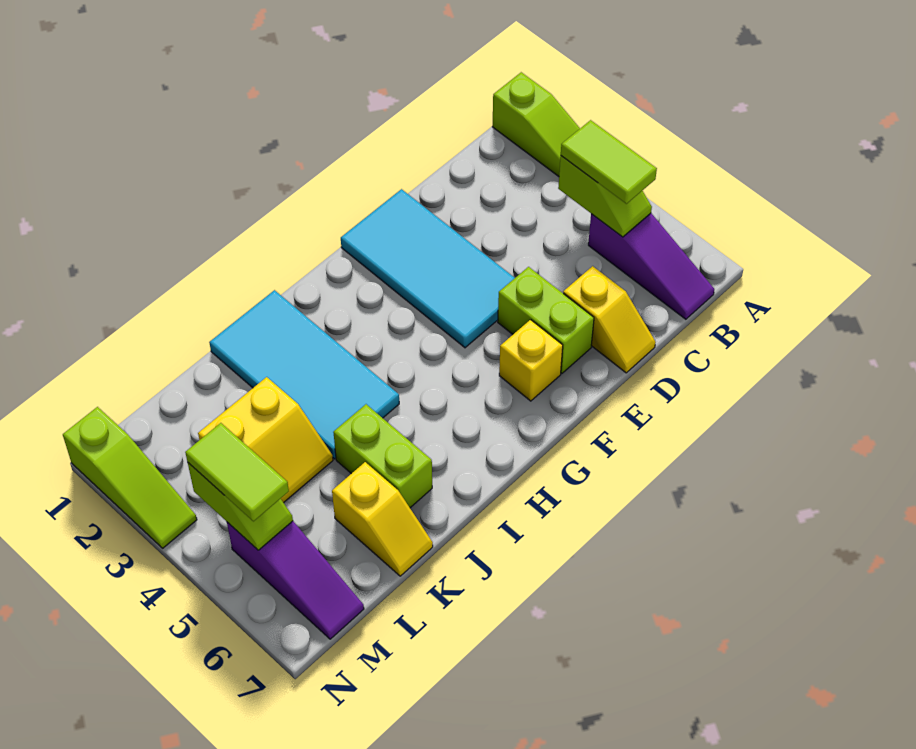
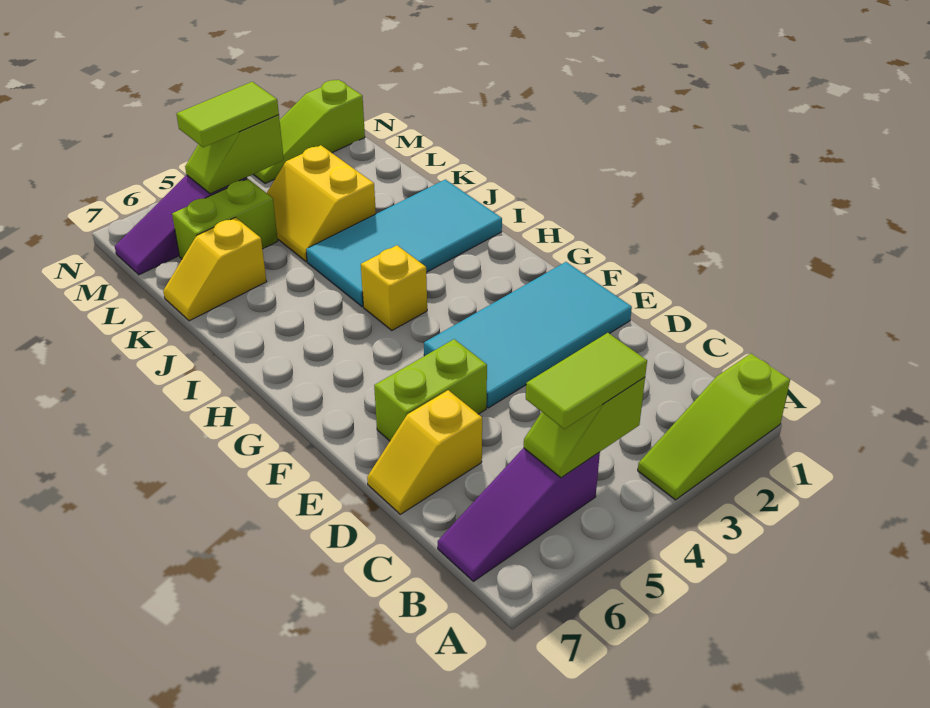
yellow 1x1 brick [499,320,563,401] -> yellow 1x1 brick moved to [361,245,427,330]
lime 1x2 brick [333,404,432,508] -> lime 1x2 brick moved to [172,179,278,259]

